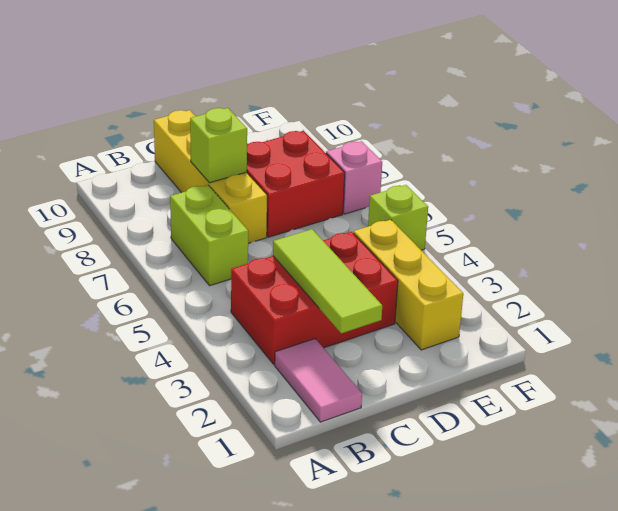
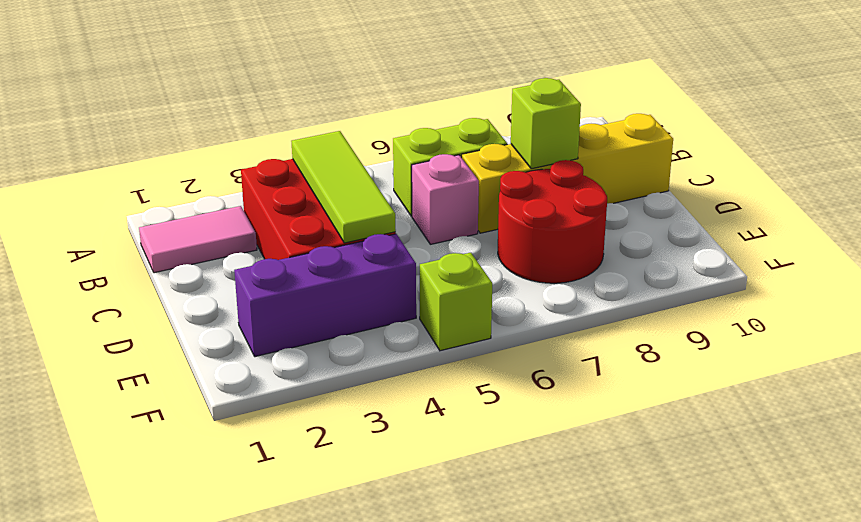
lime 1x3 tile [273,229,382,333] -> lime 1x3 tile turned to [291,131,396,243]
red 2x2 brick [247,131,345,237] -> red 2x2 round brick [498,160,607,283]
yellow 1x3 brick [354,220,463,350] -> purple 1x3 brick [234,234,416,357]
pink 1x1 brick [326,141,382,214] -> pink 1x1 brick moved to [412,154,479,244]

